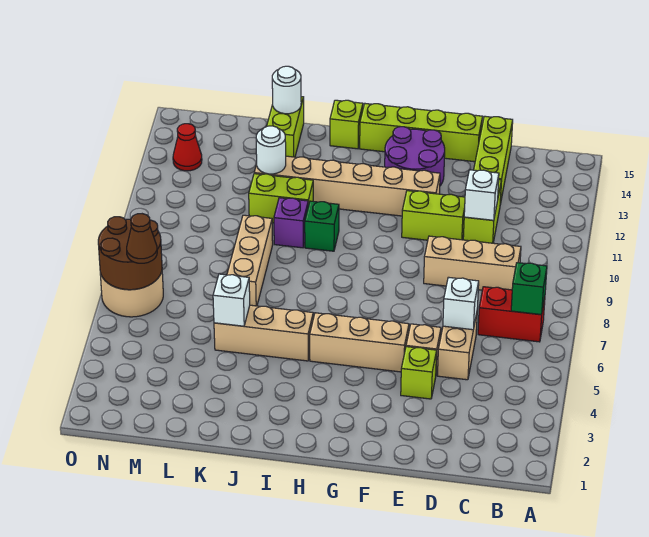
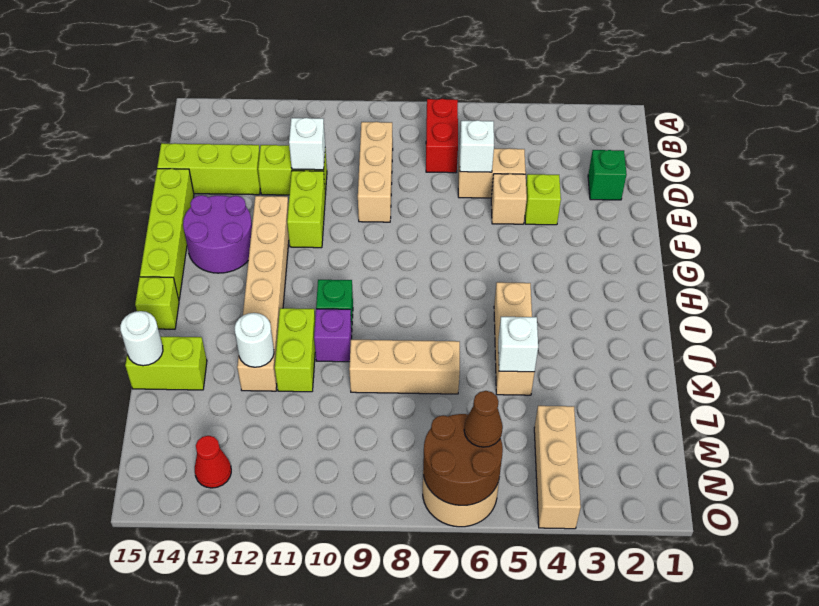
green 1x1 brick [511,263,547,315] -> green 1x1 brick moved to [588,150,627,200]
tan 1x3 brick [310,313,409,372] -> tan 1x3 brick moved to [534,406,581,529]

